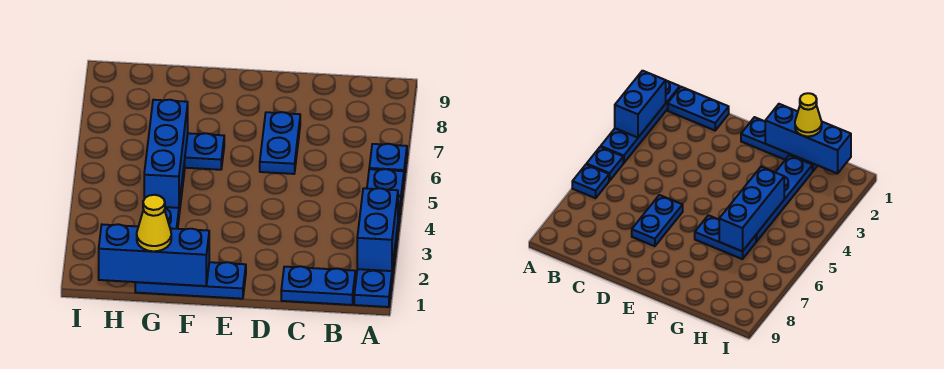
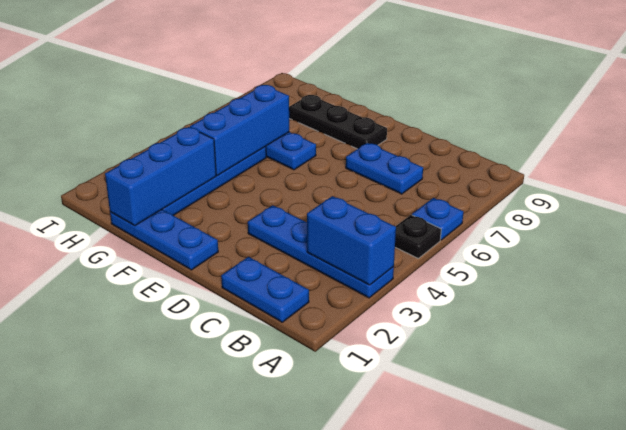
blue 1x4 plate [354,196,401,307] -> blue 1x4 plate turned to [248,205,394,298]
blue 1x2 brick [357,188,398,271] -> blue 1x2 brick turned to [307,196,396,285]
blue 1x1 plate [367,169,404,202] -> black 1x1 plate [395,215,441,258]
blue 1x2 plate [260,112,300,174] -> blue 1x2 plate turned to [346,143,423,194]
none -> black 1x3 plate [289,95,387,149]
blue 1x3 brick [99,224,209,286] -> blue 1x3 brick turned to [105,127,216,226]
yellow 1x1 cone [137,195,171,251] -> none

